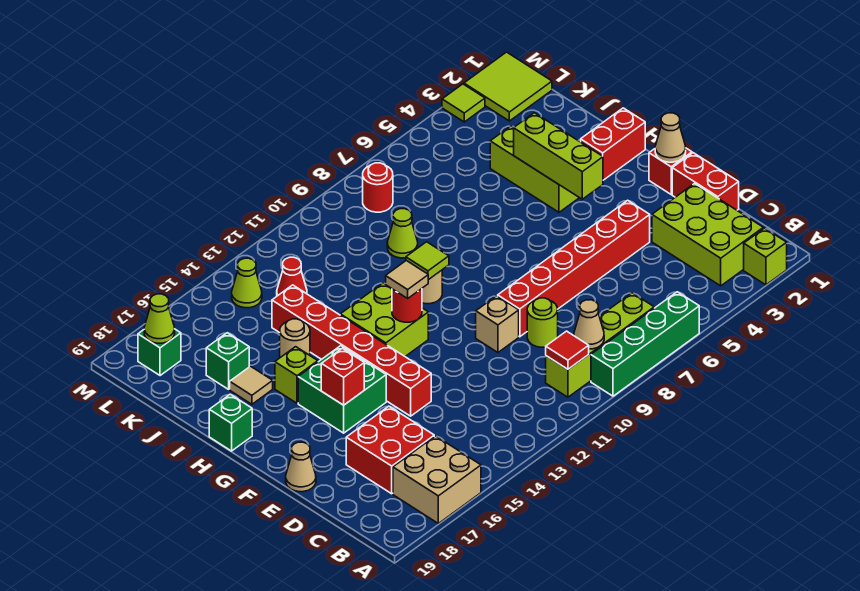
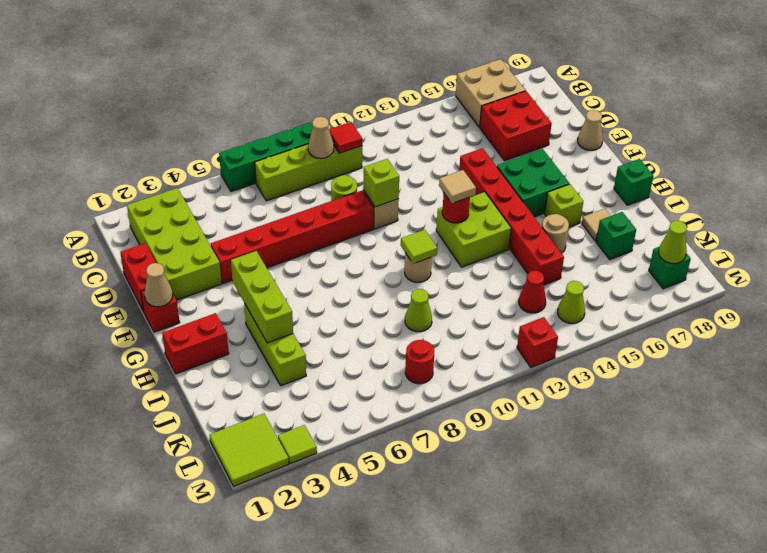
lime 1x1 brick [744,228,787,285] -> lime 1x1 brick moved to [363,159,399,207]
lime 2x3 brick [652,183,763,286] -> lime 2x4 brick [127,188,222,300]
red 1x1 brick [321,348,364,405] -> red 1x1 brick moved to [517,317,558,367]

